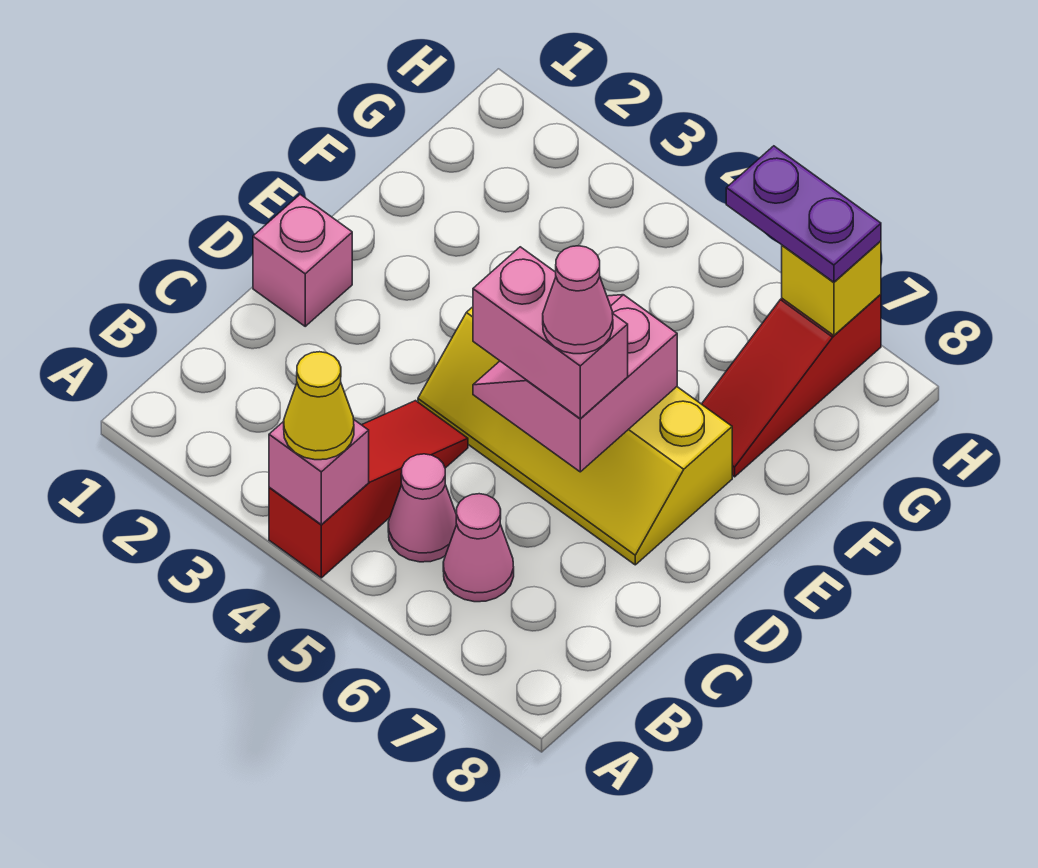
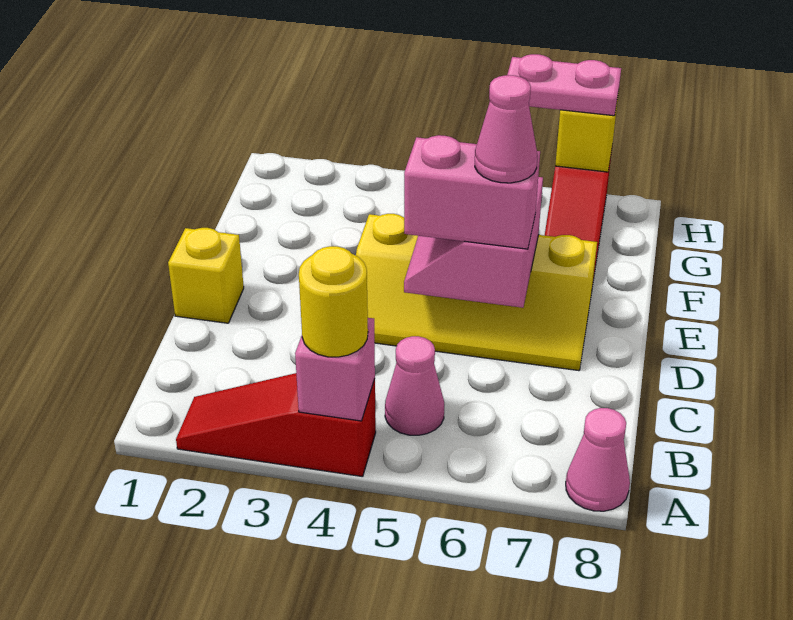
red 1x3 slope [269,401,468,578] -> red 1x3 slope turned to [176,373,376,477]
yellow 1x1 cone [284,352,354,460] -> yellow 1x1 round brick [299,246,368,357]
pink 1x1 cone [443,494,514,602] -> pink 1x1 cone moved to [566,408,630,511]
pink 1x1 brick [253,195,352,326] -> yellow 1x1 brick [168,228,244,323]
purple 1x2 plate [726,146,881,282] -> pink 1x2 plate [507,54,621,116]

